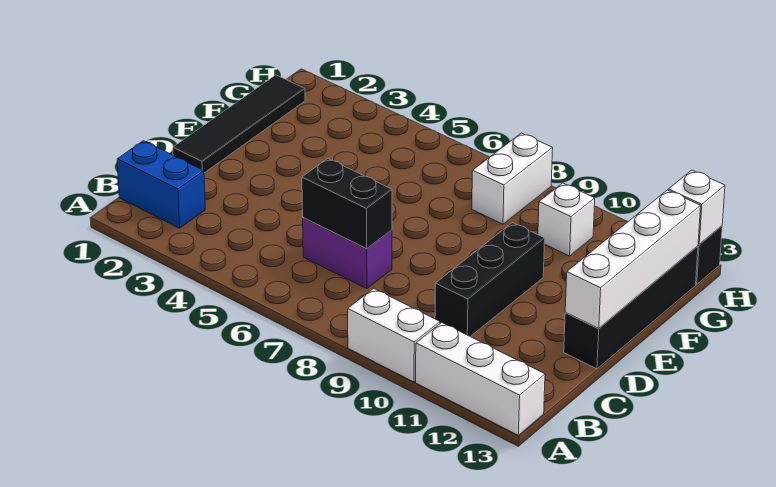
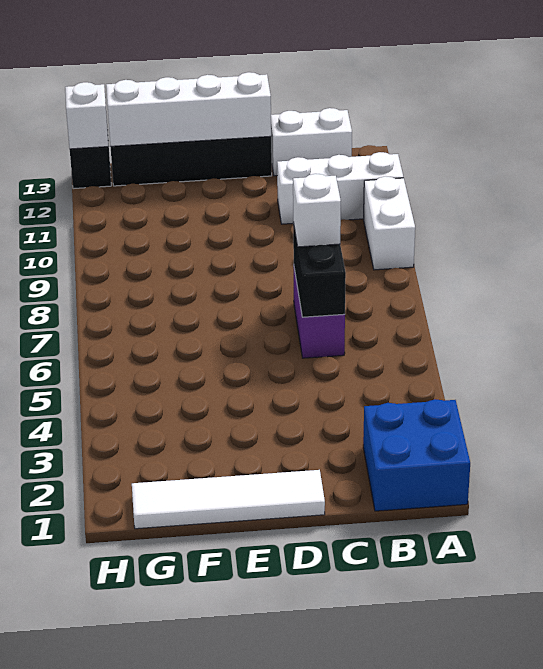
white 1x3 brick [416,322,545,435] -> white 1x3 brick turned to [277,152,403,224]
blue 1x2 brick [117,141,205,228] -> blue 2x2 brick [363,399,470,511]
black 1x3 brick [435,223,545,337] -> none
black 1x4 tile [173,75,305,173] -> white 1x4 tile [132,470,325,529]
white 1x2 brick [472,133,553,224] -> white 1x2 brick moved to [271,108,352,176]
white 1x1 brick [538,183,595,256] -> white 1x1 brick moved to [293,174,341,247]

